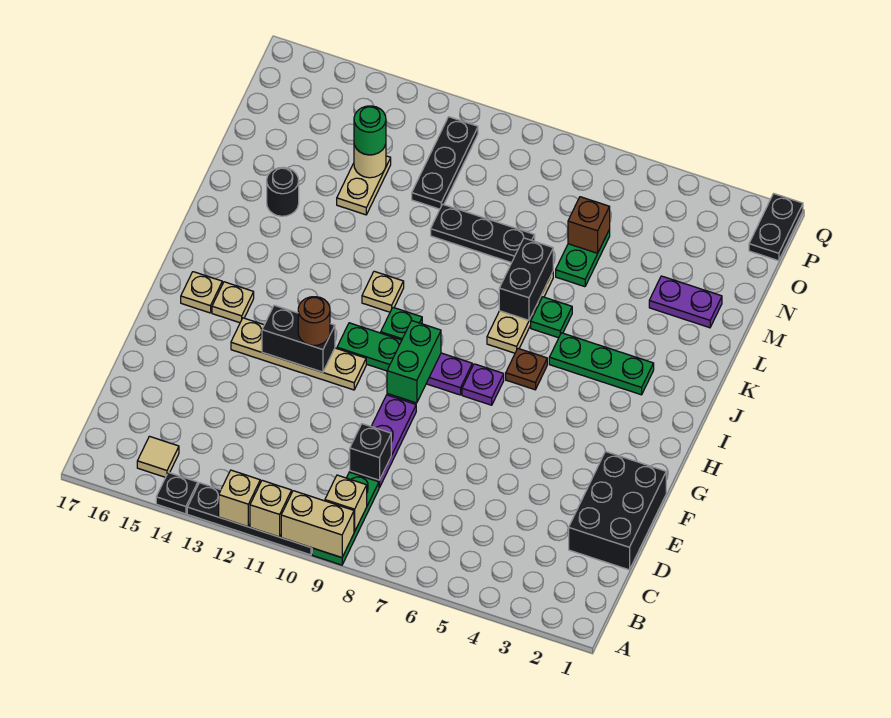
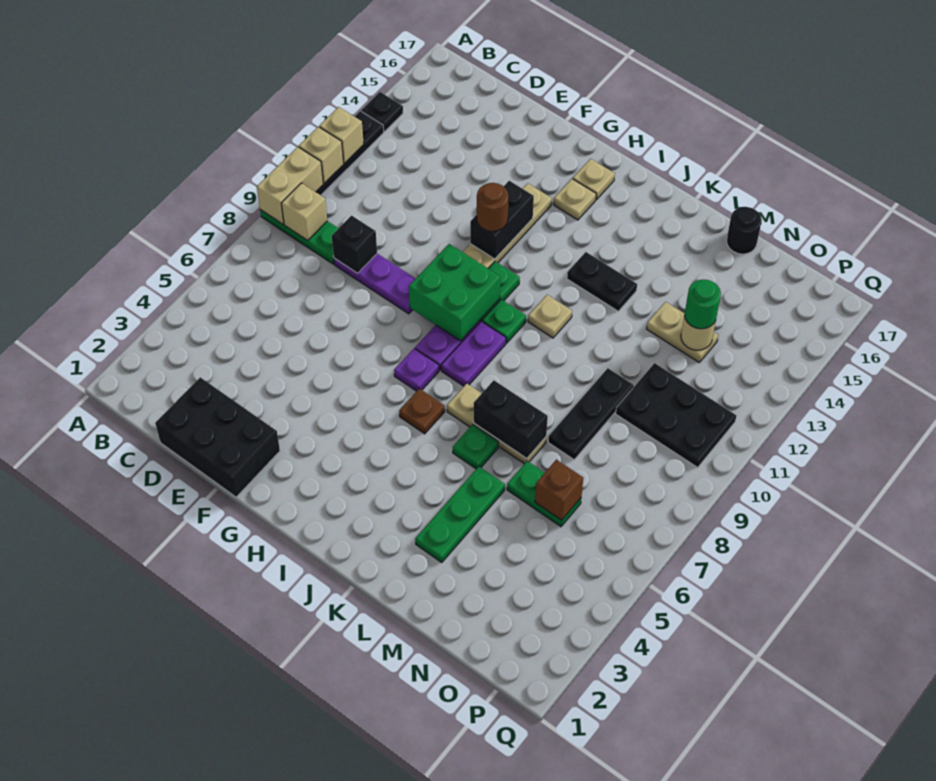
tan 1x1 tile [137,436,179,477] -> none
green 1x2 brick [387,320,441,403] -> green 2x2 brick [409,244,500,341]
green 1x3 plate [549,333,654,395] -> green 1x3 plate moved to [415,467,505,562]
black 1x1 round brick [267,167,299,216] -> black 1x1 round brick moved to [727,207,762,254]
purple 1x2 plate [649,276,722,328] -> purple 1x2 plate moved to [441,321,506,386]
black 1x3 plate [412,117,478,209] -> black 2x3 plate [616,363,737,468]
black 1x2 plate [749,194,803,261] -> black 1x2 plate moved to [567,252,637,311]

